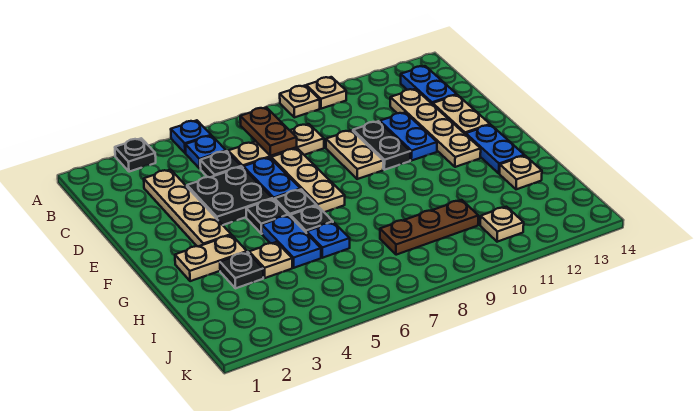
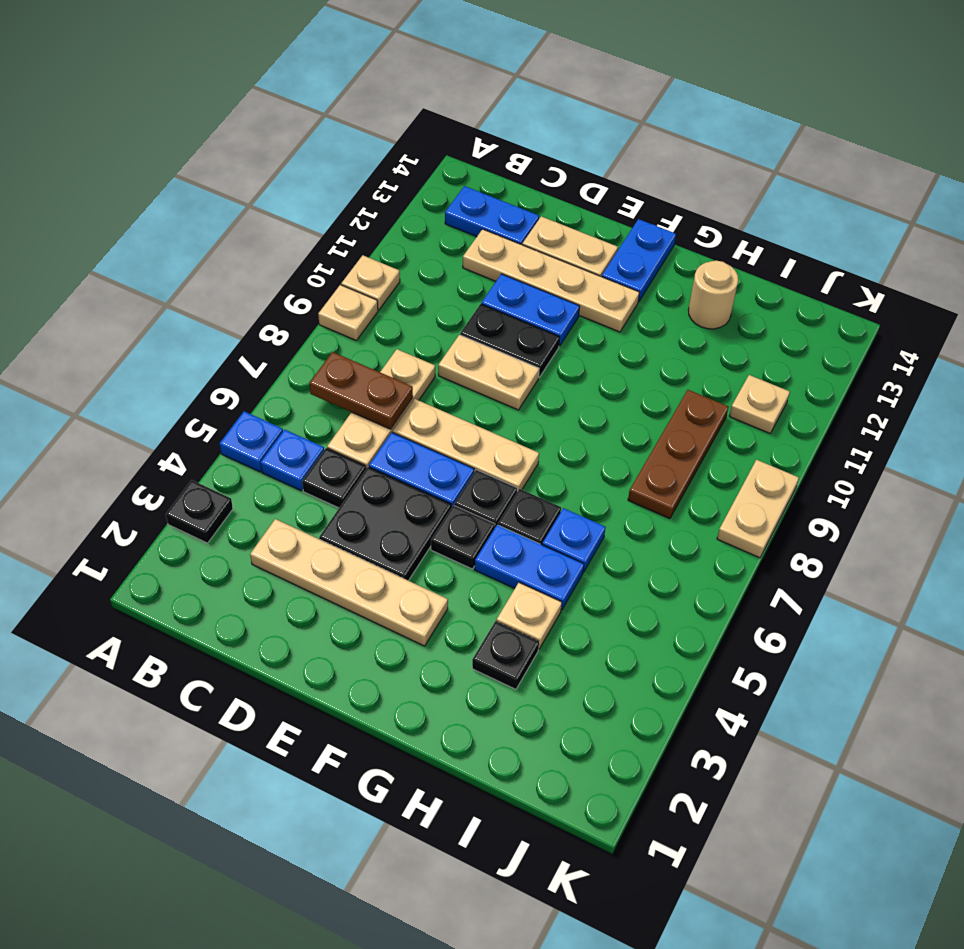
blue 1x2 plate [466,125,524,173] -> blue 1x2 plate turned to [602,219,676,302]
tan 1x2 plate [175,235,247,281] -> tan 1x2 plate moved to [717,460,799,558]
tan 1x1 plate [500,156,542,189] -> tan 1x1 round brick [688,261,738,329]

